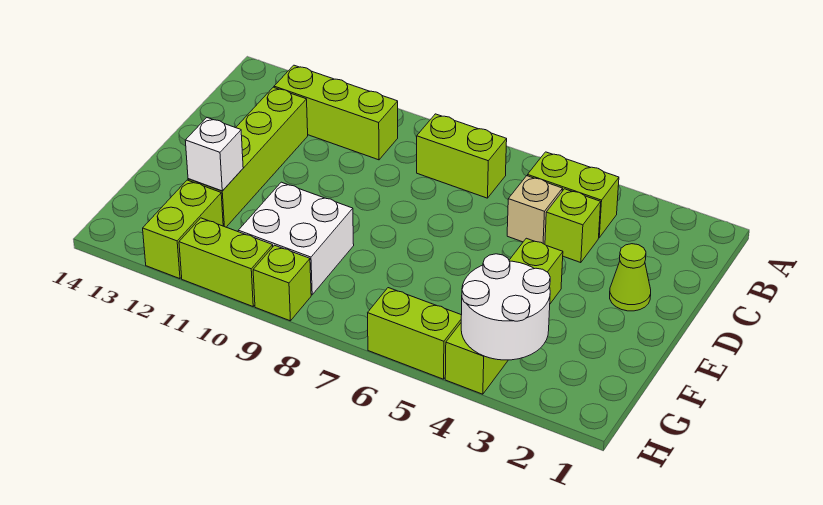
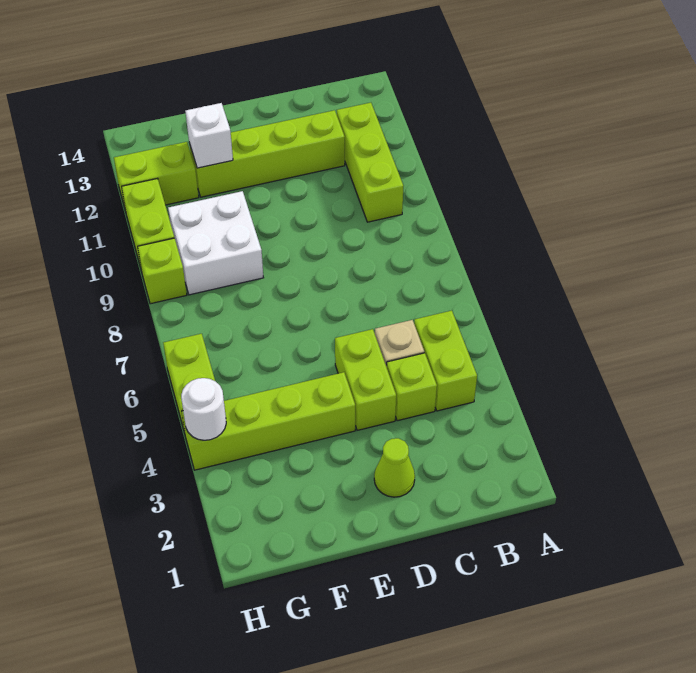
lime 1x2 brick [417,114,507,198] -> lime 1x2 brick moved to [335,329,396,430]
white 2x2 round brick [461,254,550,360] -> white 1x1 round brick [181,378,226,440]

